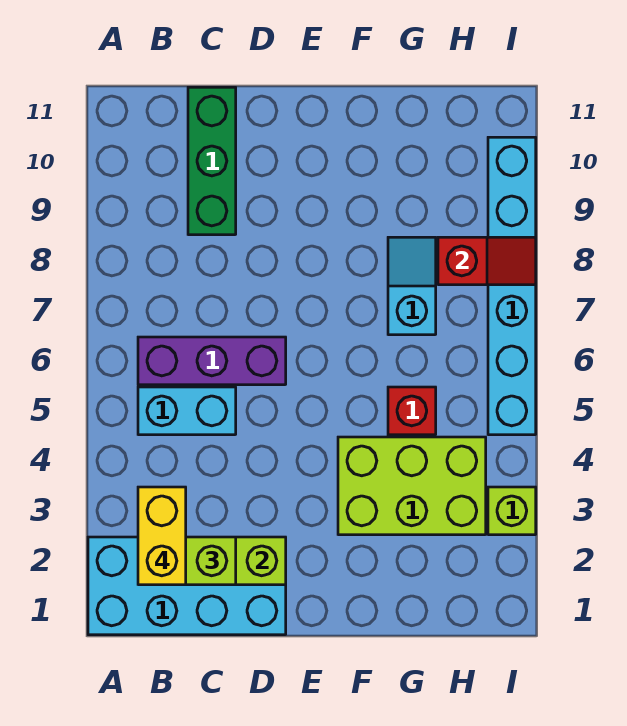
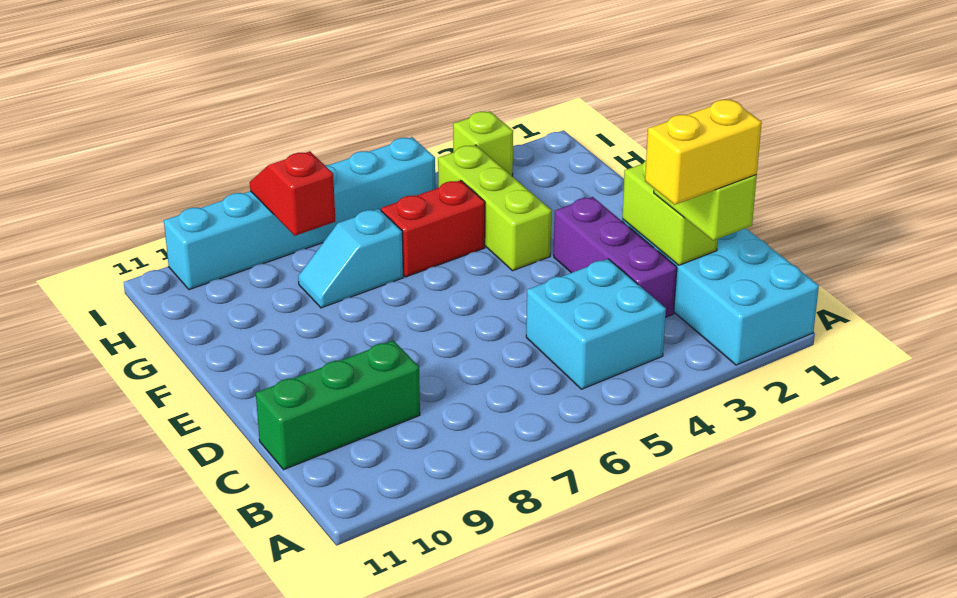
cyan 1x2 brick [138,387,236,435] -> cyan 2x2 brick [526,259,666,389]
purple 1x3 brick [138,337,286,385] -> purple 1x3 brick moved to [554,197,677,317]
lime 2x3 brick [338,437,486,535] -> lime 1x3 brick [438,145,552,271]
red 1x1 brick [388,387,436,435] -> red 1x2 brick [381,180,485,277]

